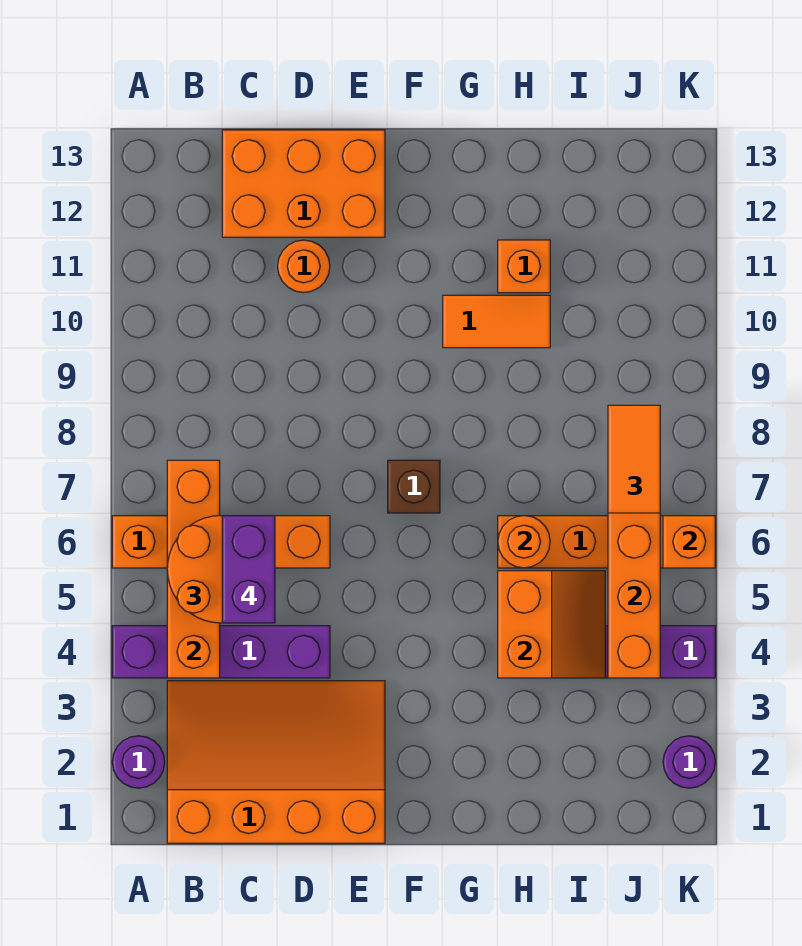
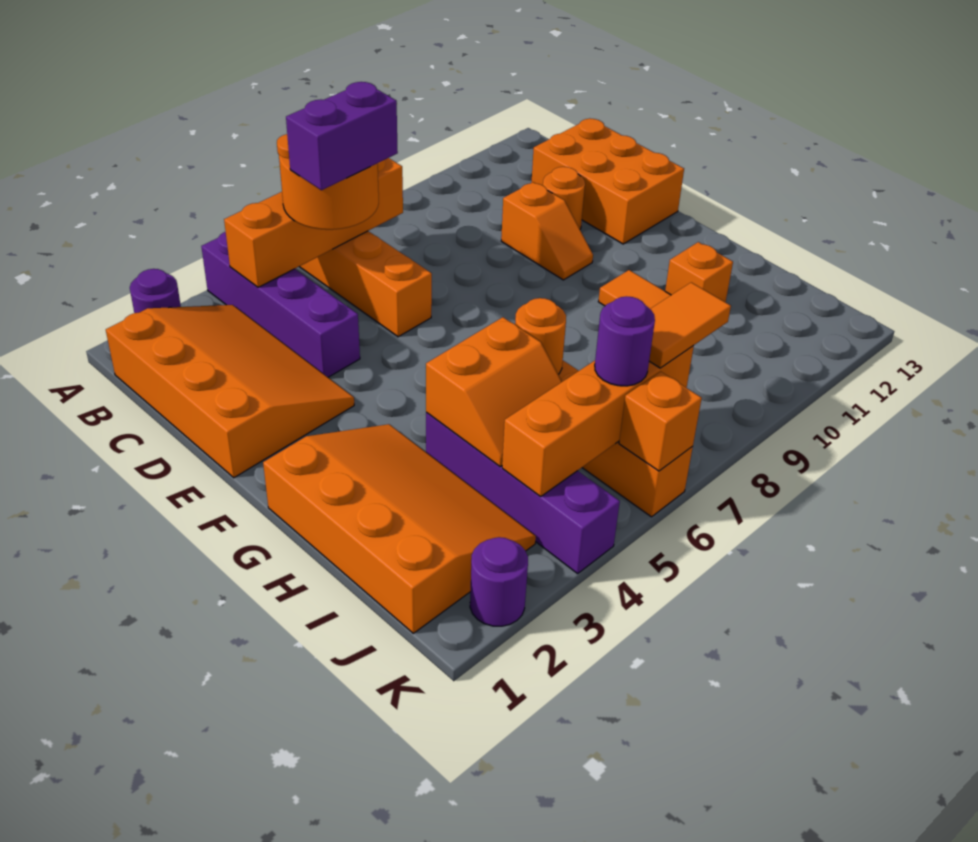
none -> orange 1x2 slope [501,182,593,280]
brown 1x1 brick [388,460,440,513] -> none
none -> orange 3x4 slope [263,424,536,633]
none -> purple 1x1 round brick [595,296,655,386]

